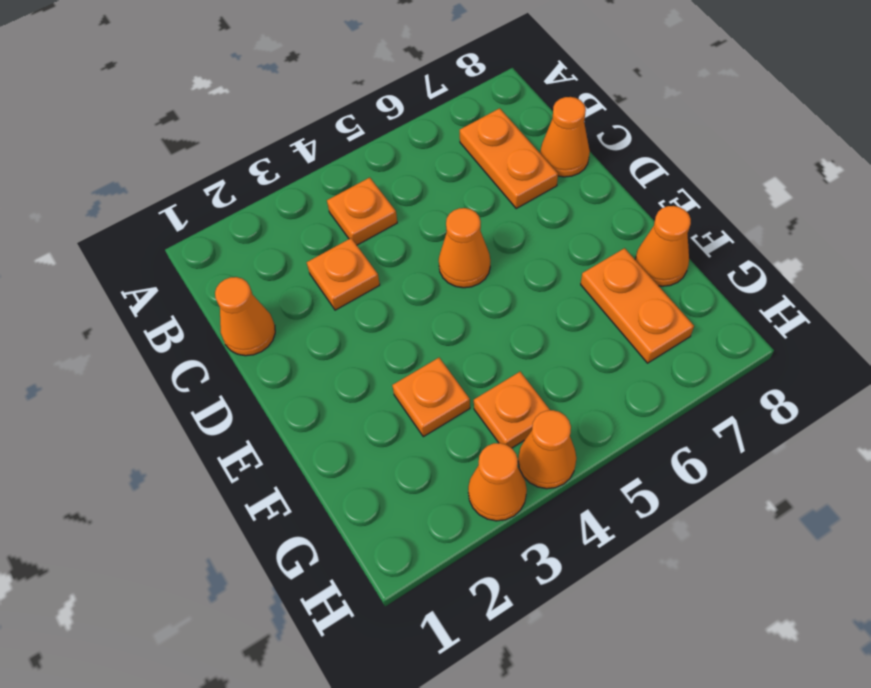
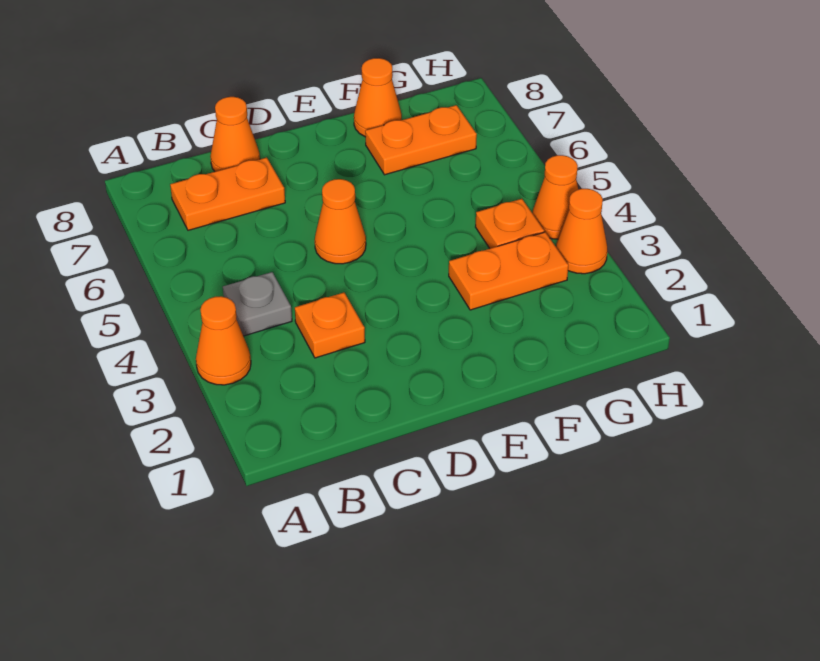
orange 1x1 plate [327,178,397,245] -> grey 1x1 plate [223,272,292,336]
orange 1x1 cone [215,277,275,356] -> orange 1x1 cone moved to [196,296,251,385]
orange 1x1 plate [392,358,470,437] -> orange 1x2 plate [449,232,568,310]

